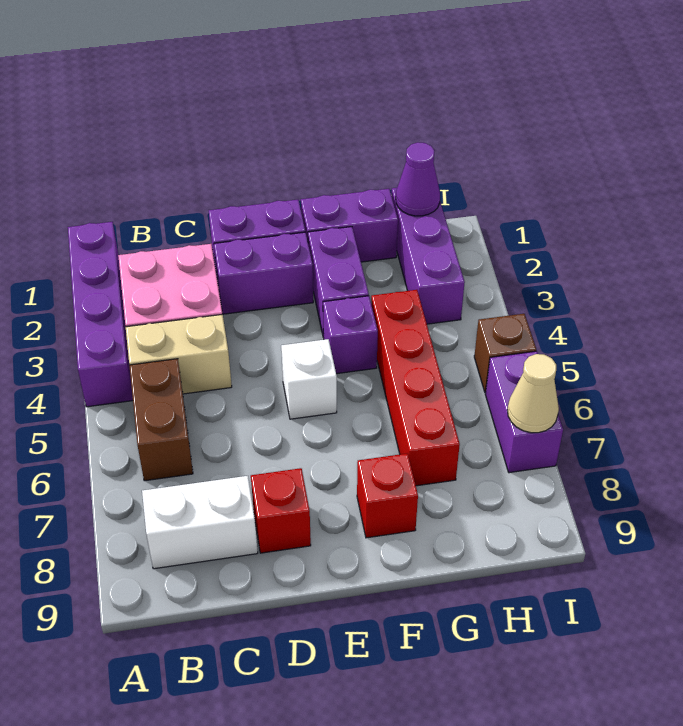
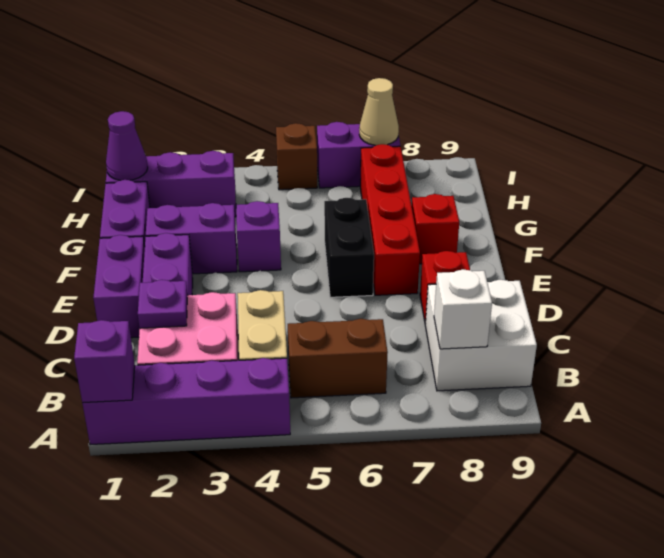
none -> purple 1x1 brick [74,320,135,403]
white 1x2 brick [142,476,258,569] -> white 2x2 brick [425,280,537,391]
none -> purple 1x1 plate [138,280,187,328]
white 1x1 brick [281,339,337,419] -> white 1x1 brick moved to [434,269,492,349]
none -> black 1x2 brick [324,198,374,297]
red 1x4 brick [371,290,460,486] -> red 1x4 brick turned to [360,144,420,295]

